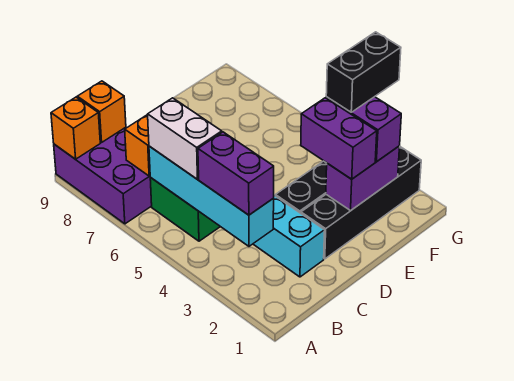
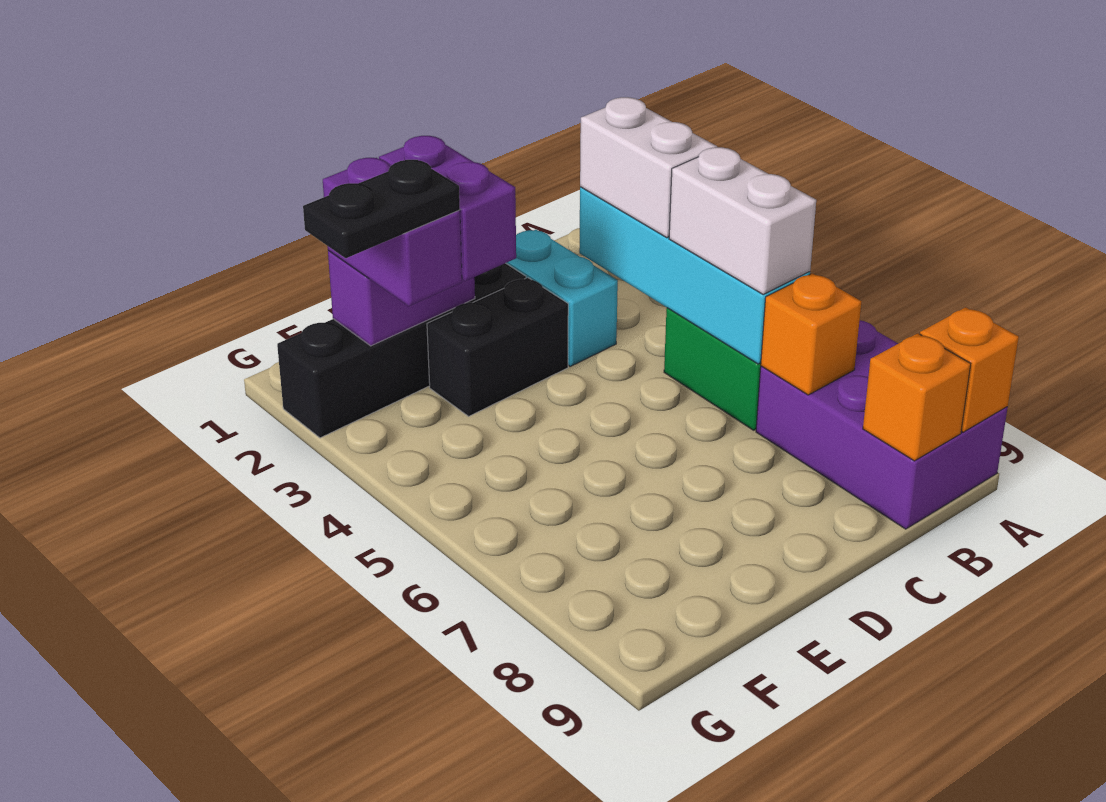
purple 1x2 brick [198,132,274,215] -> white 1x2 brick [580,97,717,238]
black 1x2 brick [326,32,401,112] -> black 1x2 plate [303,160,460,258]

